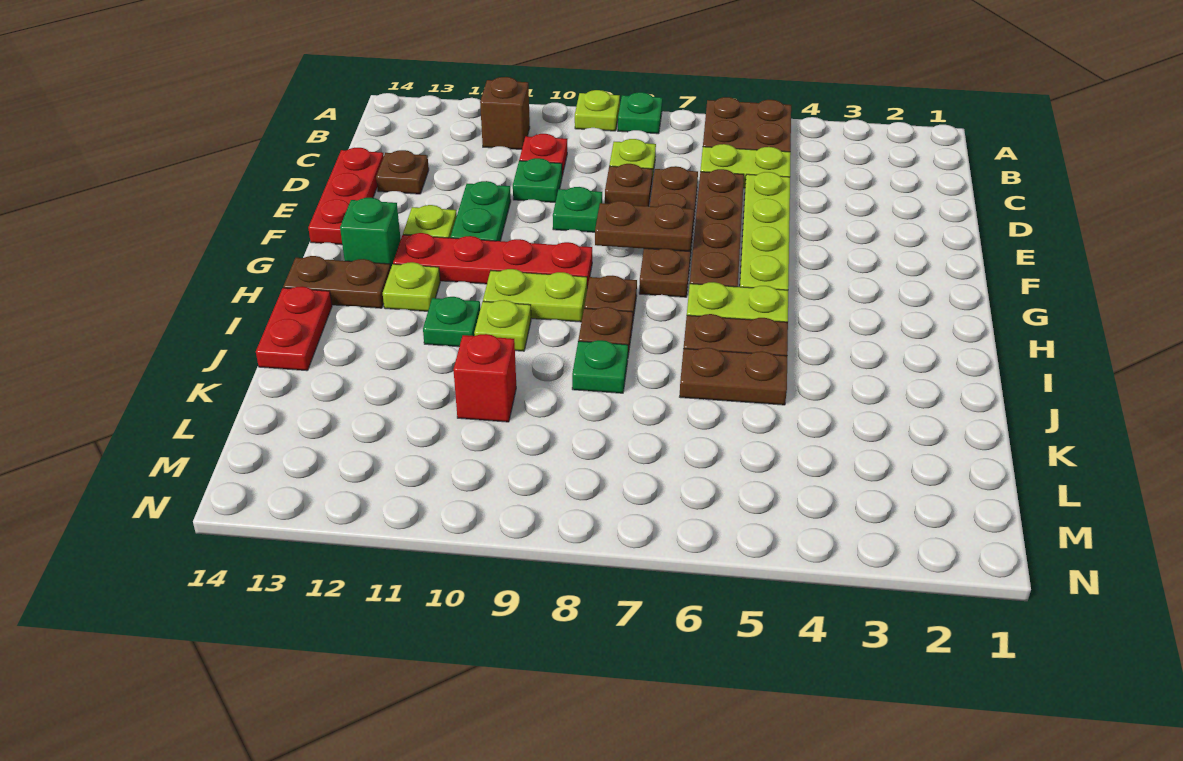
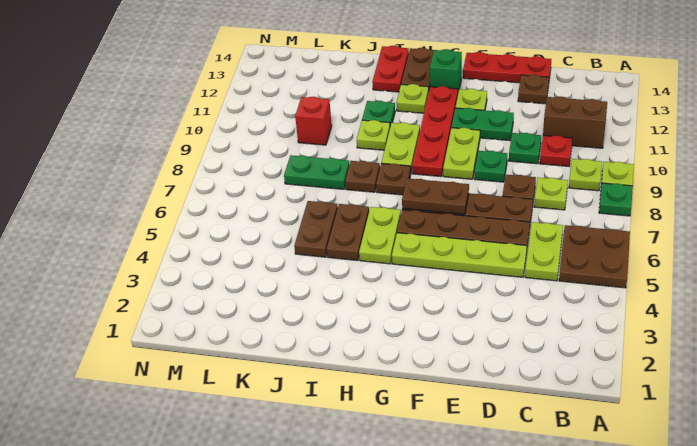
none -> lime 1x1 plate [569,159,602,191]
brown 1x1 brick [480,77,530,149] -> brown 1x2 brick [543,96,607,148]
brown 1x2 plate [595,201,694,251] -> brown 1x2 plate turned to [402,178,469,214]
none -> lime 1x2 plate [443,128,480,179]
red 1x2 plate [256,286,332,371] -> red 1x2 plate turned to [372,46,409,92]
green 1x1 plate [572,340,628,393] -> green 1x2 plate [284,155,350,189]

